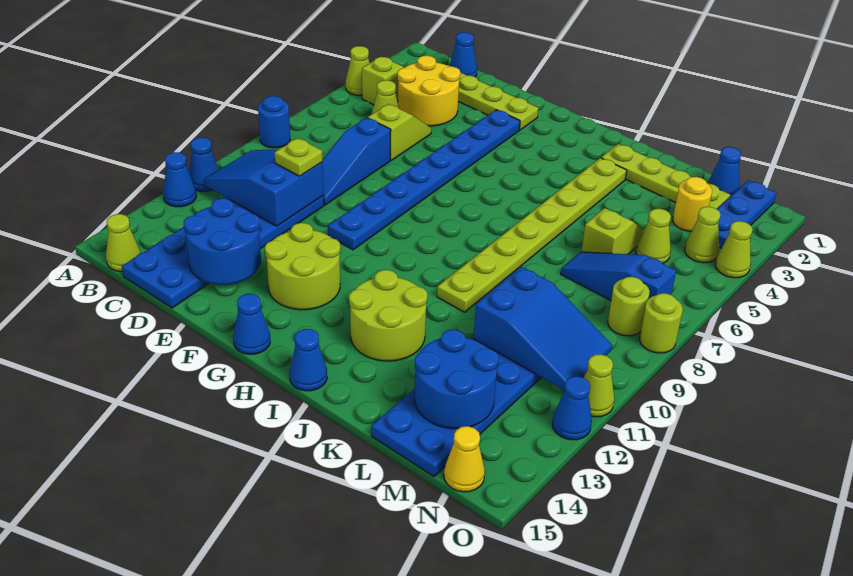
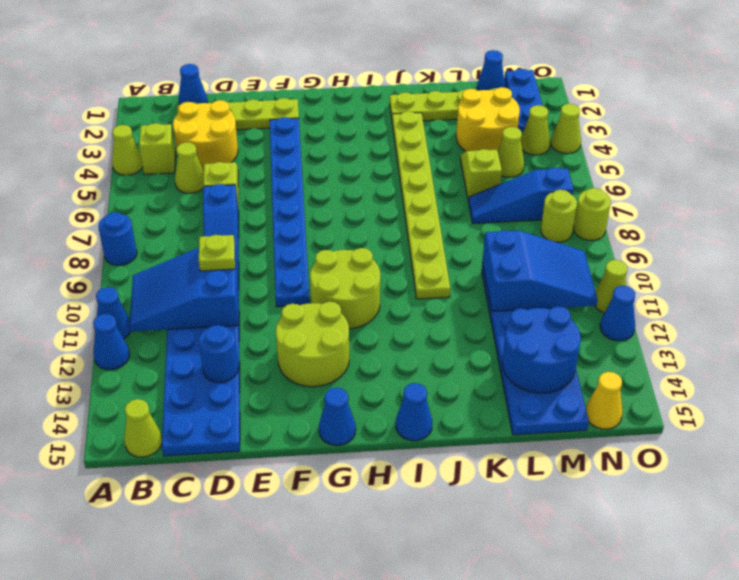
blue 2x2 round brick [184,198,261,285] -> blue 1x1 round brick [199,325,238,382]
lime 2x2 round brick [349,270,427,361] -> lime 2x2 round brick moved to [310,248,380,329]
yellow 1x1 round brick [673,177,712,231] -> yellow 2x2 round brick [456,87,520,151]

